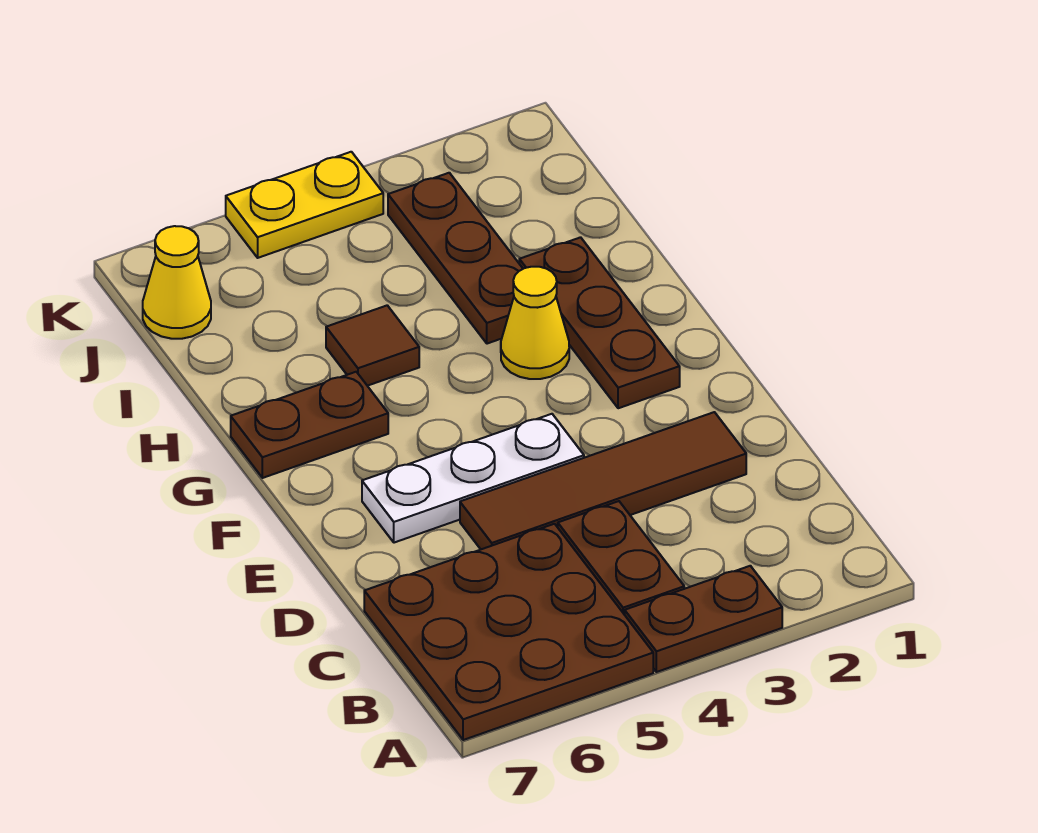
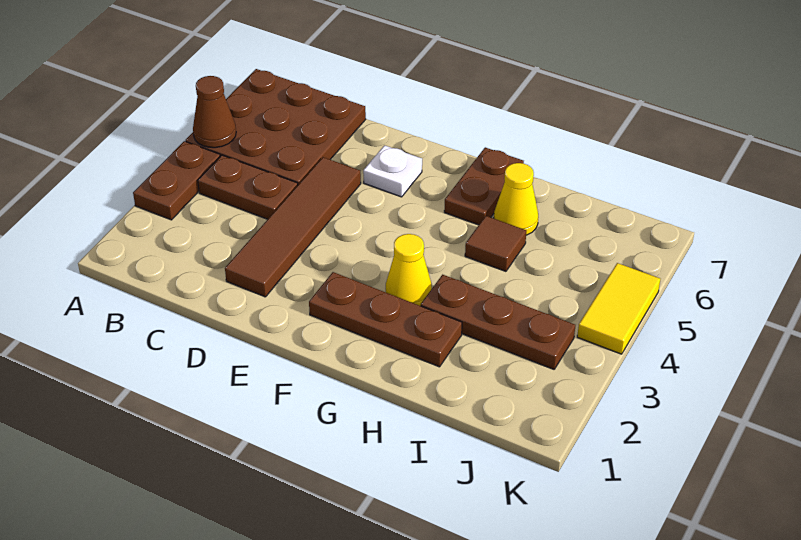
none -> brown 1x1 cone [193,76,236,148]
white 1x3 plate [362,414,584,543] -> white 1x1 plate [363,145,422,197]
yellow 1x1 cone [143,226,211,339] -> yellow 1x1 cone moved to [494,163,538,235]
yellow 1x2 plate [226,152,383,258] -> yellow 1x2 tile [577,263,660,354]

